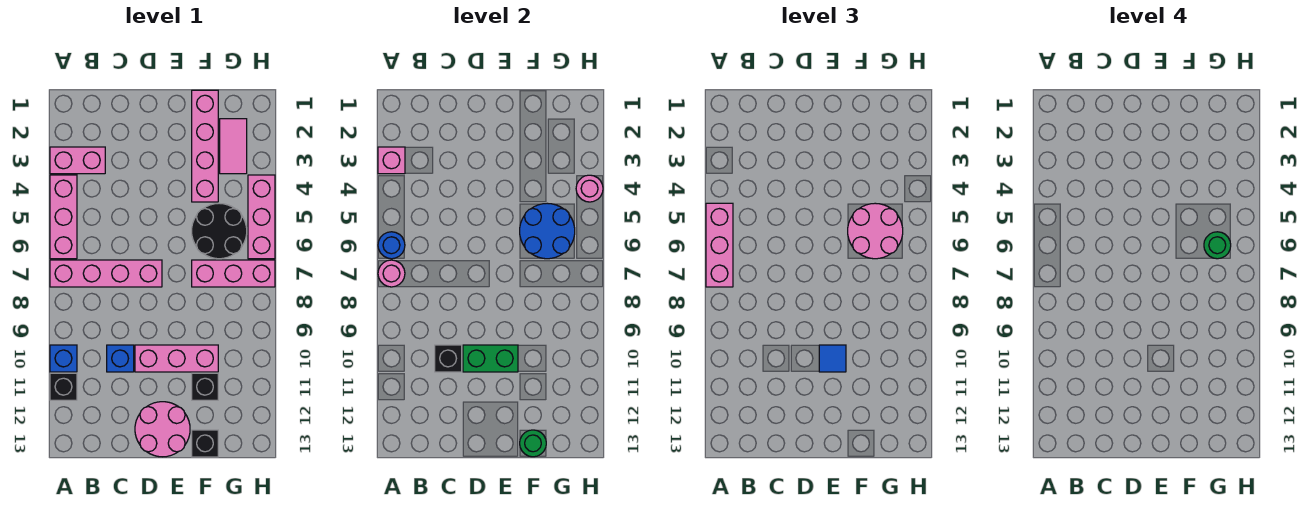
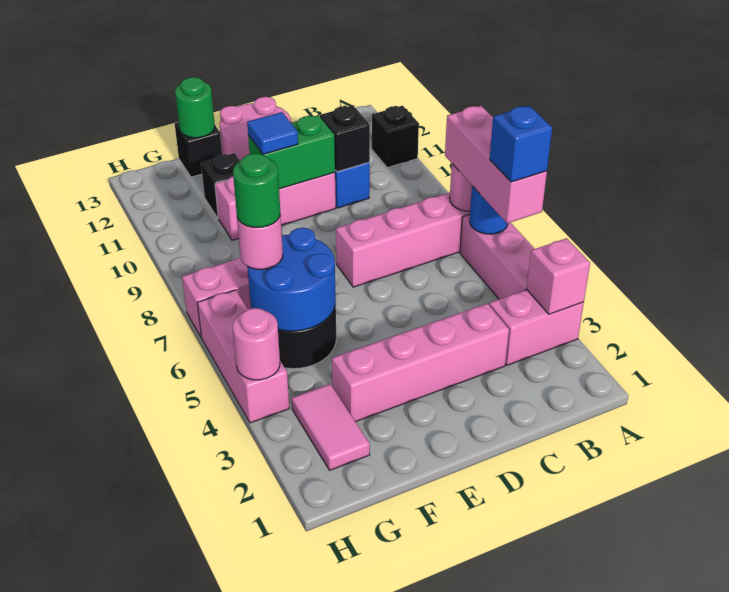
blue 1x1 brick [50,345,77,372] -> blue 1x1 brick moved to [490,106,552,182]
pink 1x4 brick [192,90,218,202] -> pink 1x4 brick turned to [332,303,509,422]
pink 2x2 round brick [848,203,903,259] -> pink 1x1 round brick [237,214,283,269]

